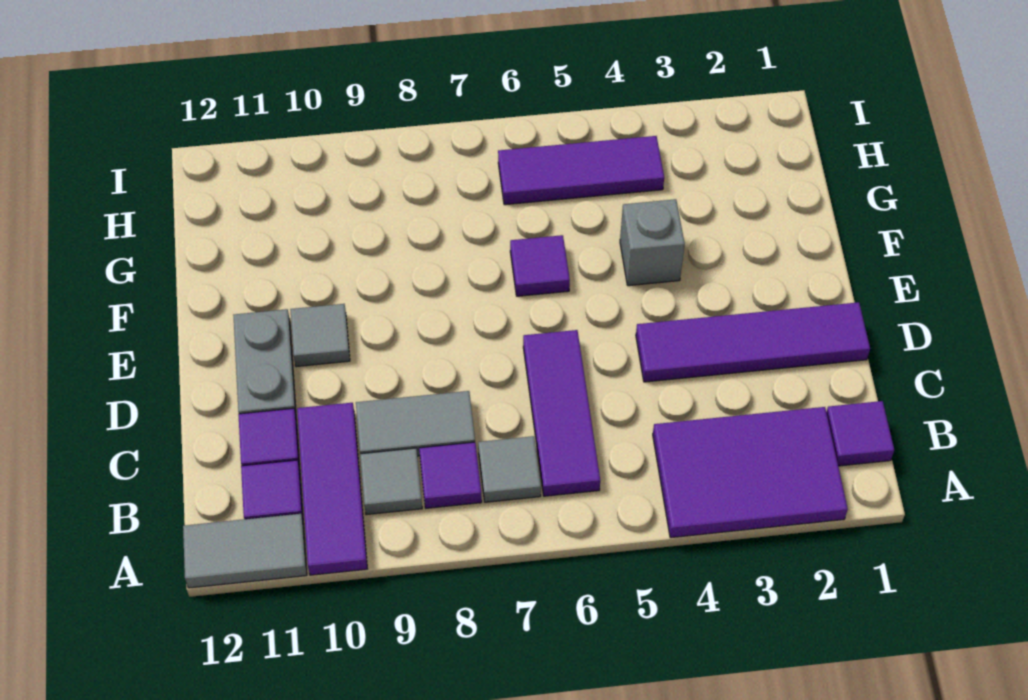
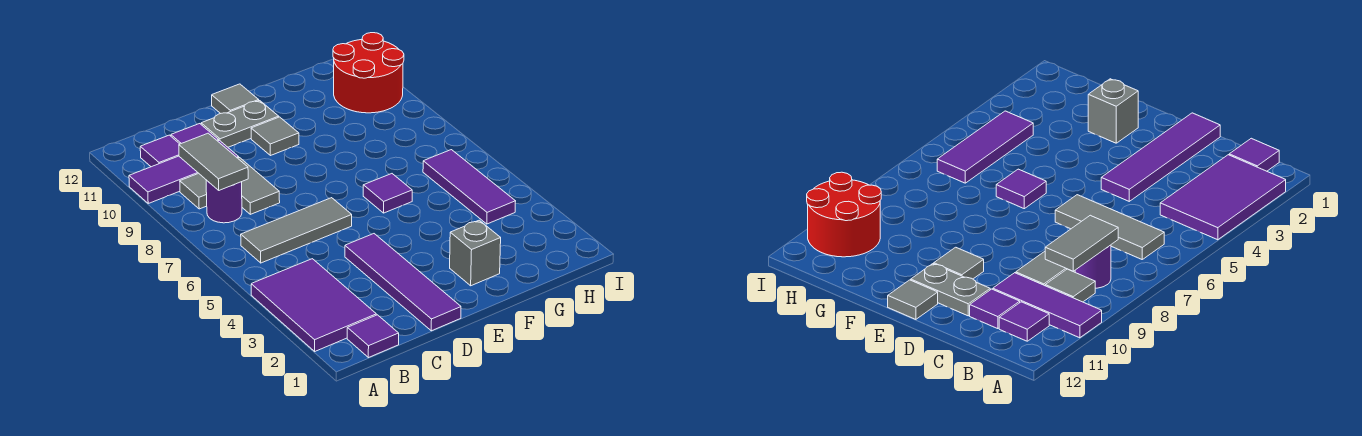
grey 1x2 tile [183,514,307,588] -> grey 1x2 tile moved to [179,133,248,190]
purple 1x3 tile [523,330,600,496] -> grey 1x3 tile [241,198,352,263]
grey 1x1 tile [478,436,541,502] -> grey 1x1 tile moved to [212,84,259,114]
purple 1x1 tile [419,442,482,508] -> purple 1x1 round brick [206,180,242,223]
grey 1x1 brick [620,199,685,286] -> grey 1x1 brick moved to [450,220,501,286]
none -> red 2x2 round brick [333,33,404,113]

